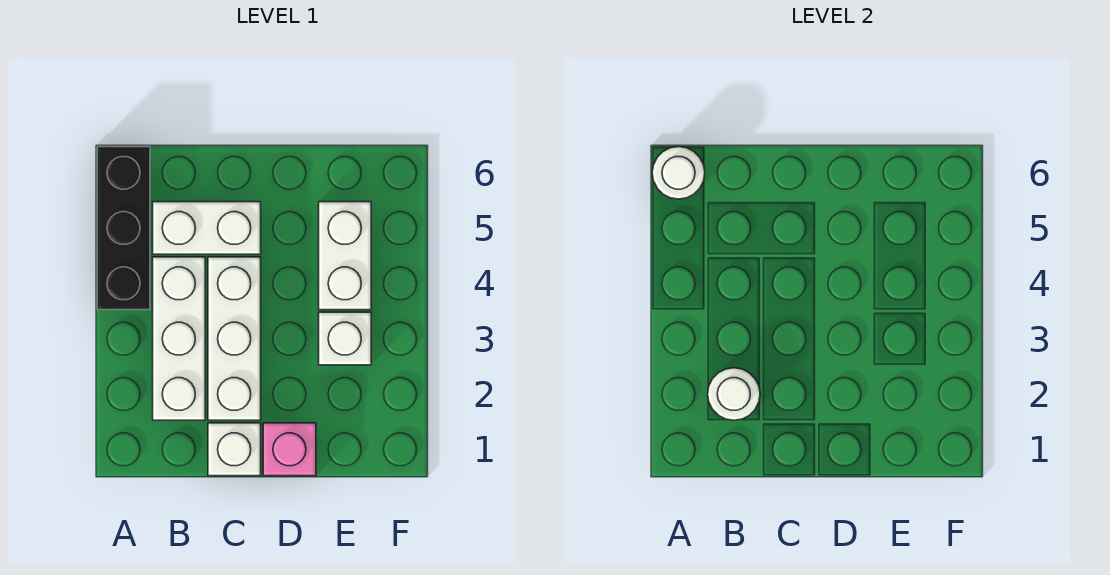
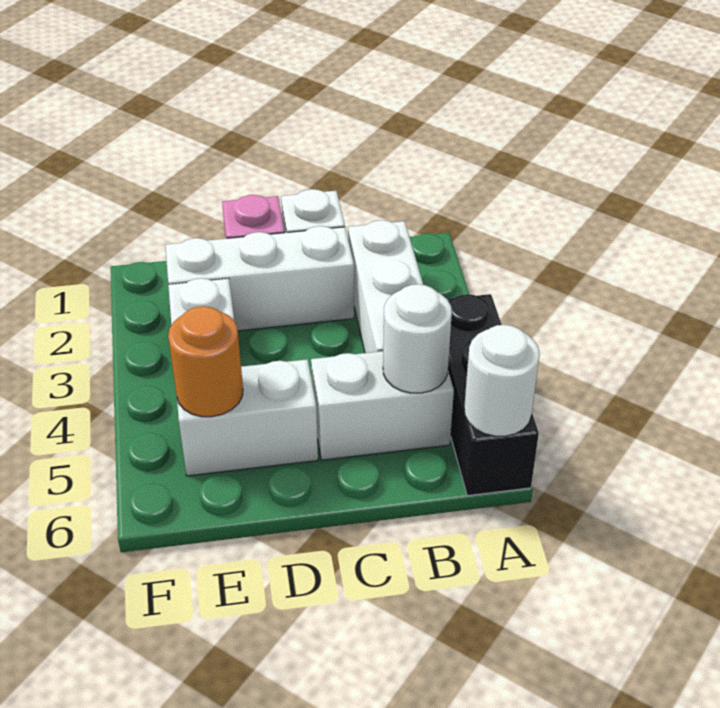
white 1x1 round brick [708,368,760,420] -> white 1x1 round brick moved to [383,284,452,393]
white 1x3 brick [208,257,261,420] -> white 1x3 brick turned to [165,226,354,331]
white 1x2 brick [319,202,371,310] -> white 1x2 brick turned to [177,359,318,476]
none -> orange 1x1 round brick [168,306,243,417]

